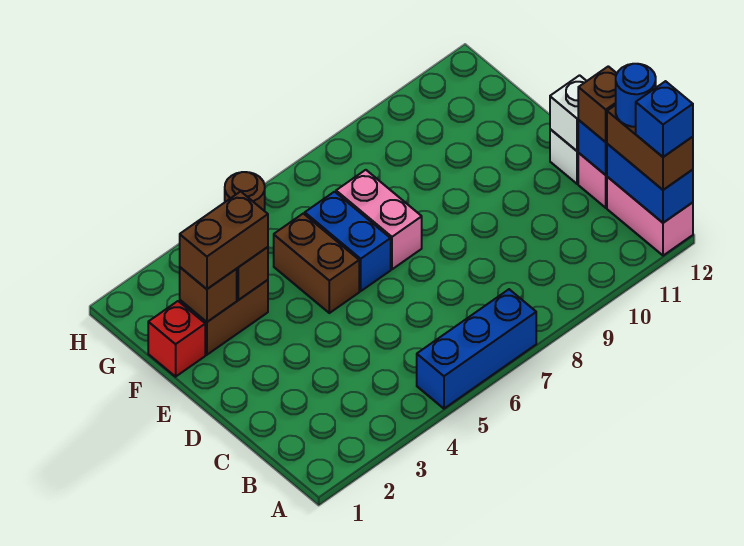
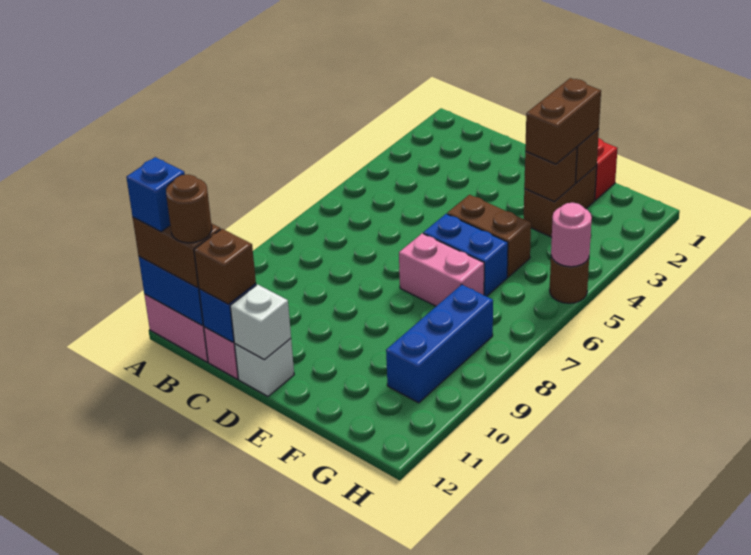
blue 1x3 brick [417,289,536,409] -> blue 1x3 brick moved to [386,284,493,403]
blue 1x1 round brick [616,64,656,127] -> brown 1x1 round brick [166,175,212,243]
none -> pink 1x1 round brick [551,203,592,267]

